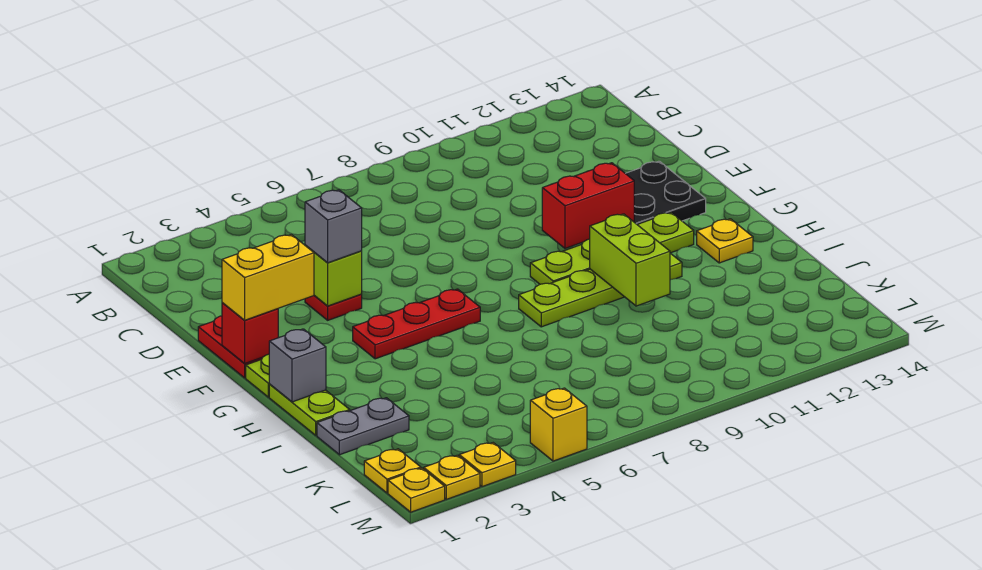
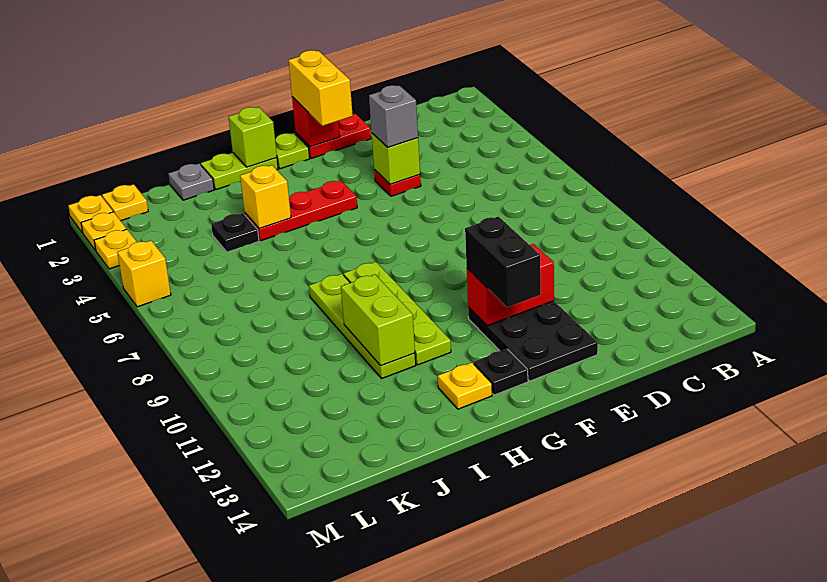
red 1x2 brick [542,163,634,248] -> red 1x2 brick turned to [467,244,554,326]
none -> black 1x2 brick [465,216,541,307]
red 1x3 plate [353,289,480,359] -> red 1x3 plate turned to [245,180,357,241]
lime 1x4 plate [530,213,694,284] -> lime 1x4 plate moved to [309,274,416,378]
none -> black 1x1 plate [474,349,528,395]
grey 1x1 brick [269,329,326,402] -> lime 1x1 brick [228,107,277,167]
lime 1x2 brick [590,214,670,306] -> lime 1x2 brick turned to [341,274,415,366]
none -> yellow 1x1 brick [240,165,291,229]
grey 1x2 plate [317,398,409,455] -> grey 1x1 plate [168,164,214,200]
none -> black 1x1 plate [211,213,259,252]

